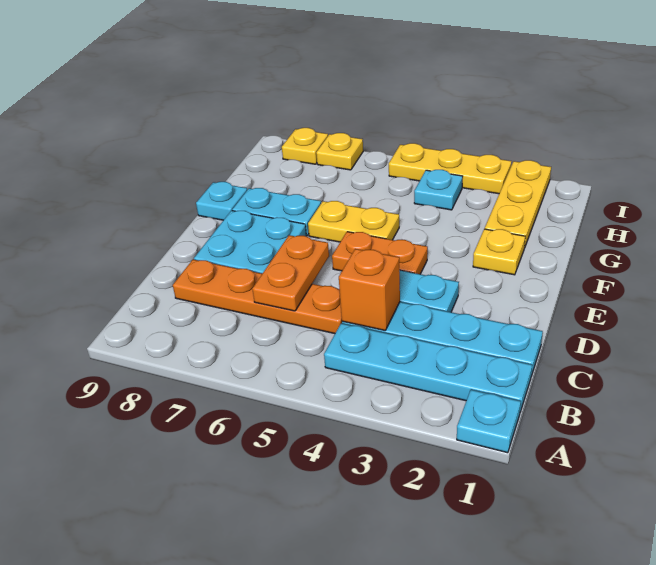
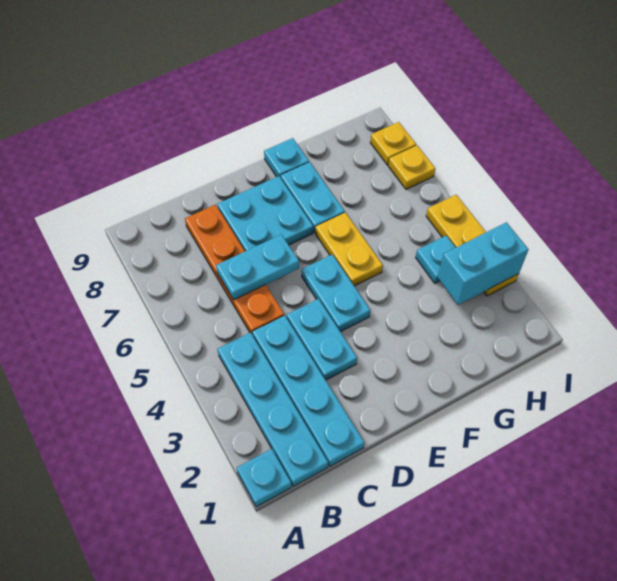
orange 1x1 brick [339,249,400,330] -> none
orange 1x2 plate [252,235,329,311] -> cyan 1x2 plate [216,234,299,300]
orange 1x2 plate [332,232,428,274] -> cyan 1x2 plate [302,254,370,332]
yellow 1x1 plate [473,229,525,275] -> none
yellow 1x3 plate [485,160,551,248] -> none
none -> cyan 1x2 brick [438,222,528,305]

